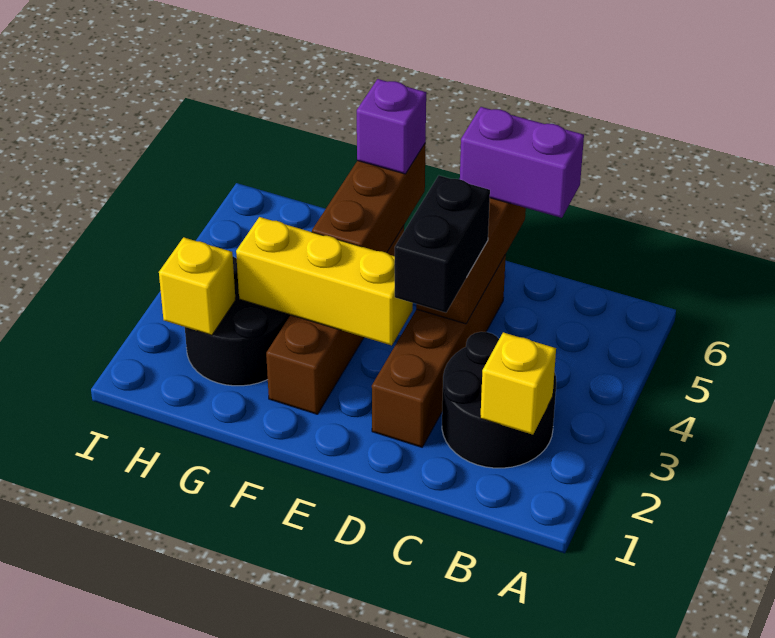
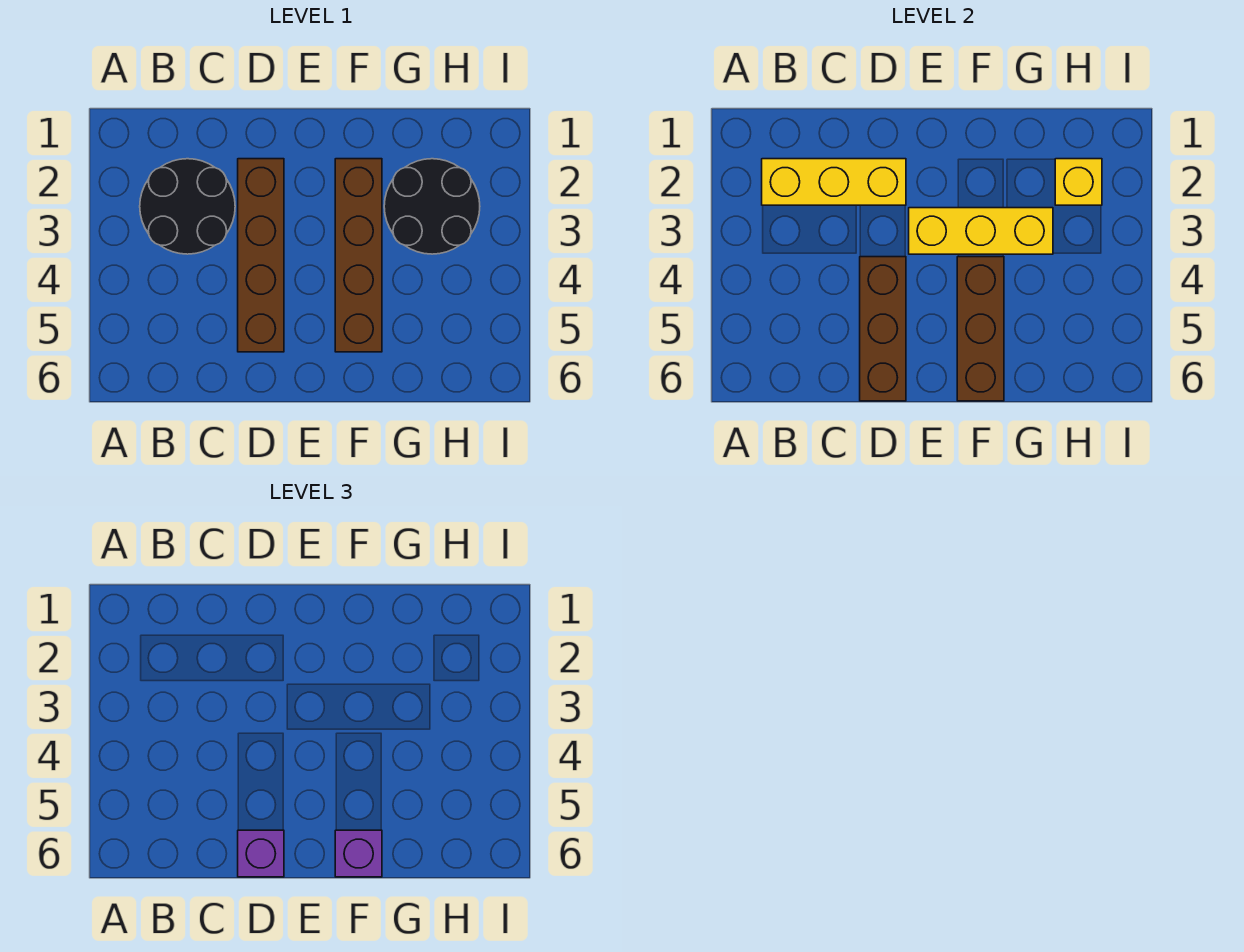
yellow 1x1 brick [480,332,556,435] -> yellow 1x3 brick [762,159,906,205]
purple 1x2 brick [460,107,584,218] -> purple 1x1 brick [238,830,284,877]
black 1x2 brick [395,176,490,313] -> none

